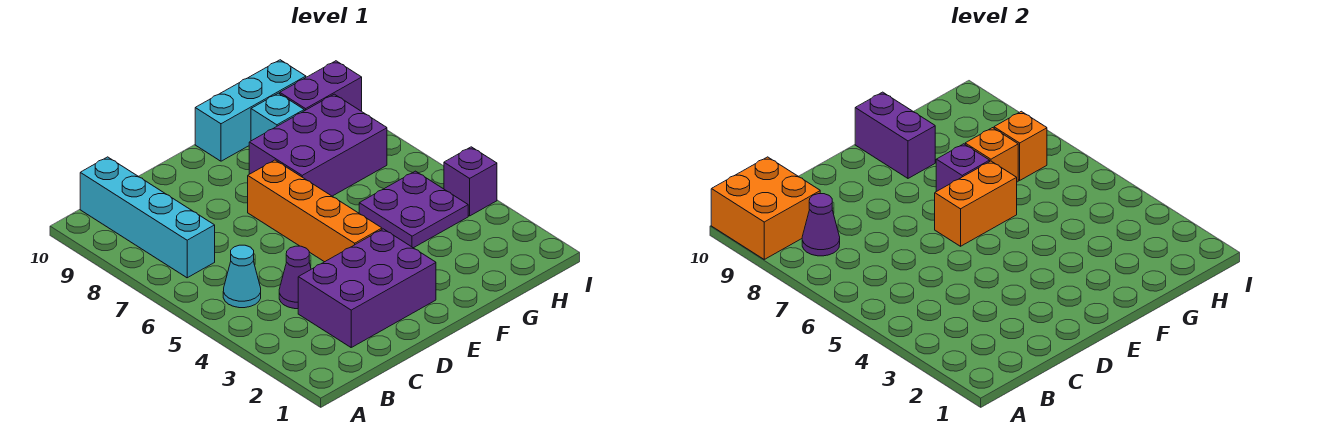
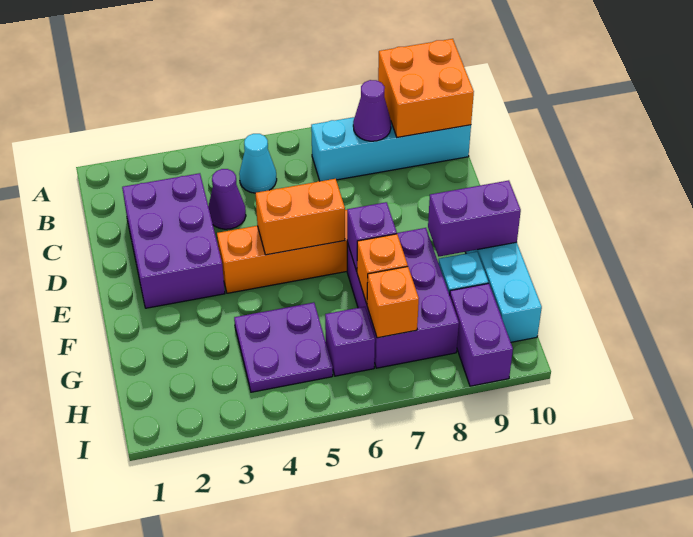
orange 1x2 brick [935,161,1017,246] -> orange 1x2 brick turned to [255,179,345,255]
purple 1x1 brick [444,147,497,216] -> purple 1x1 brick moved to [325,307,375,376]

